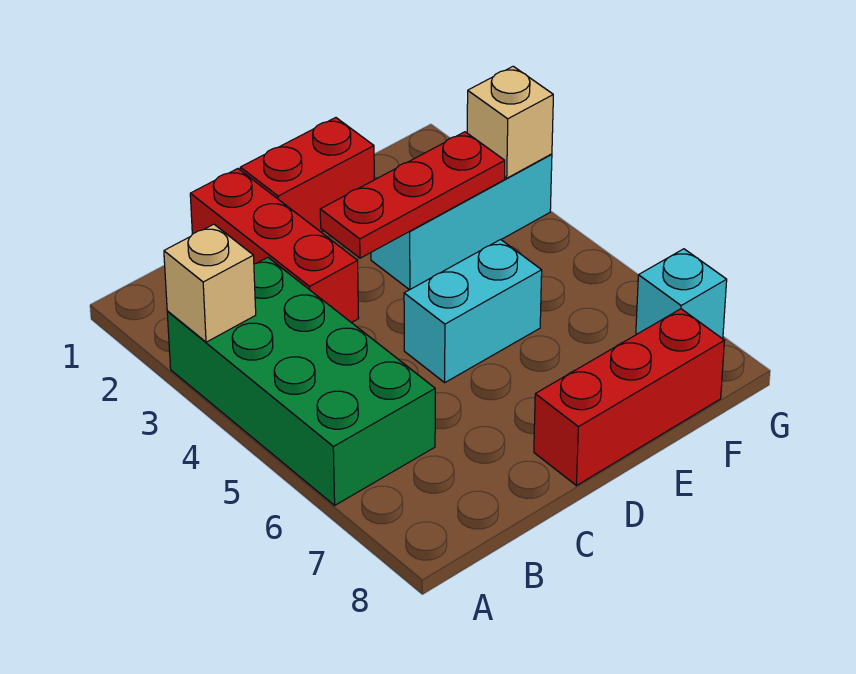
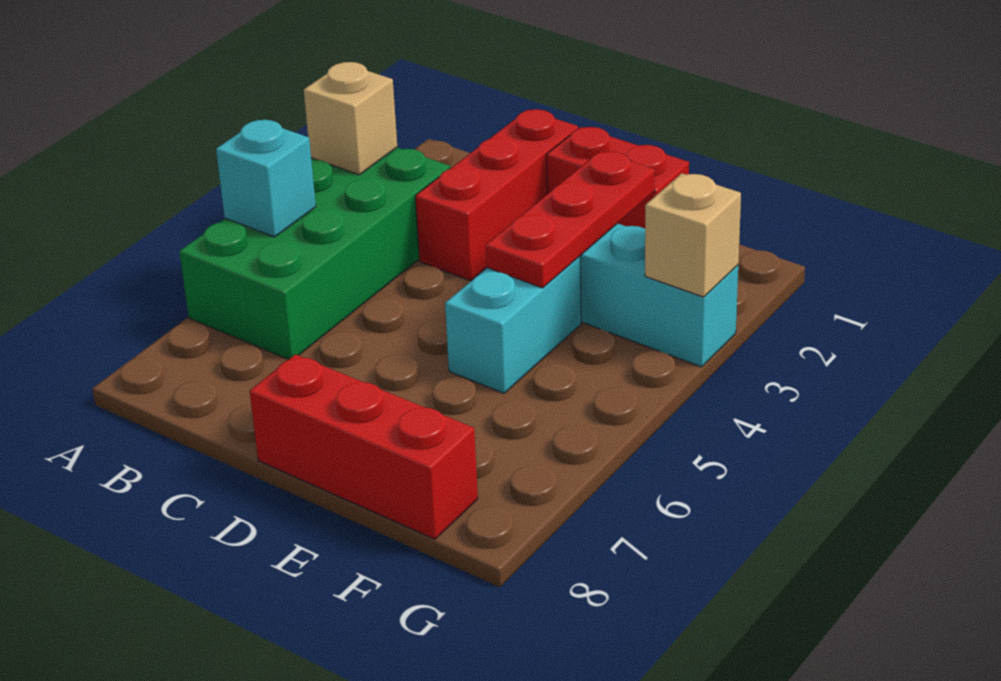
red 1x3 plate [320,132,505,258] -> red 1x3 plate turned to [486,151,655,288]
cyan 1x2 brick [404,240,542,382] -> cyan 1x2 brick turned to [445,256,581,393]
cyan 1x1 brick [636,249,727,338] -> cyan 1x1 brick moved to [216,120,316,237]

